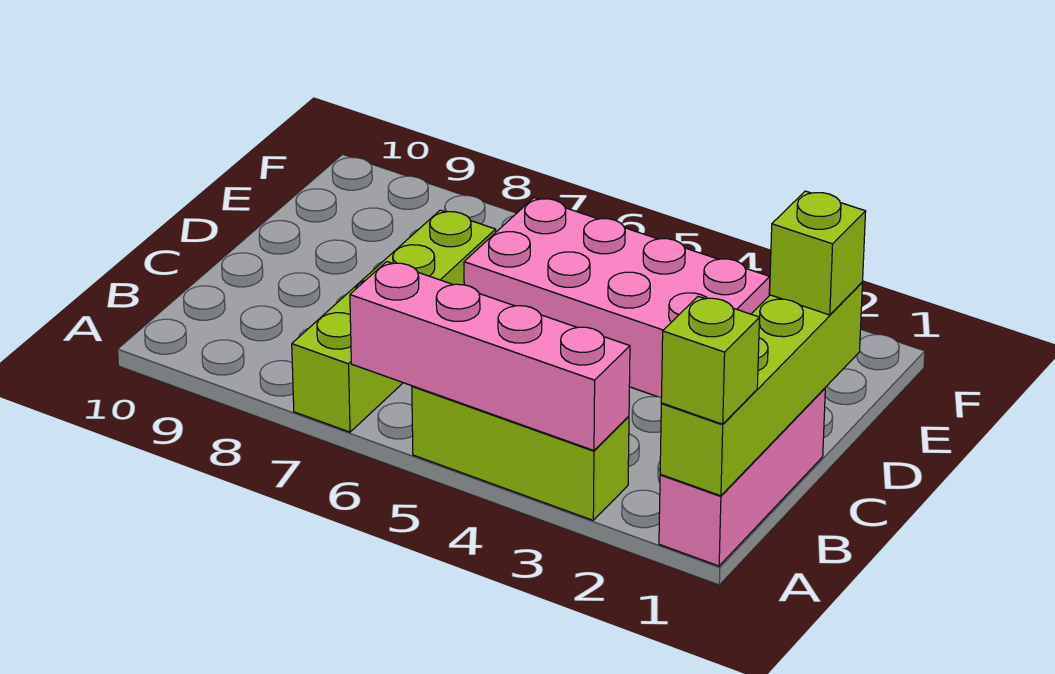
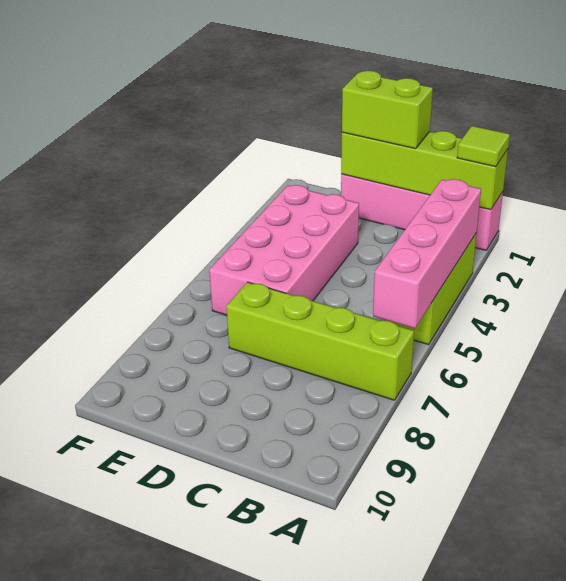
pink 1x3 brick [659,388,825,566] -> pink 1x4 brick [341,174,503,250]
lime 1x1 brick [661,296,760,424] -> lime 1x1 tile [457,126,510,167]
lime 1x1 brick [770,191,866,315] -> lime 1x2 brick [342,71,433,149]

